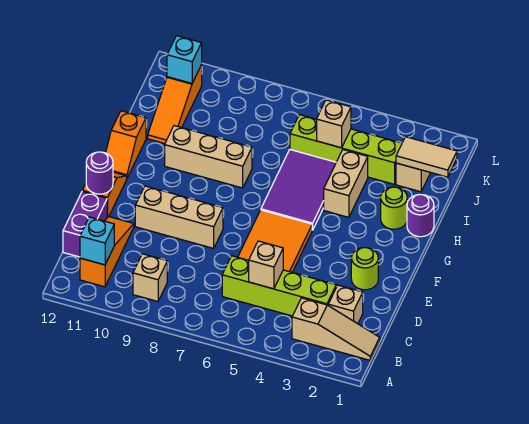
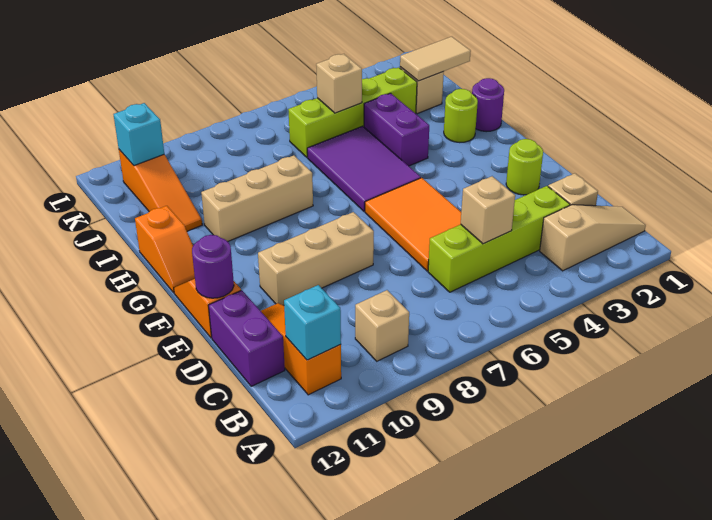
tan 1x2 brick [324,150,368,217] -> purple 1x2 brick [364,93,429,166]

